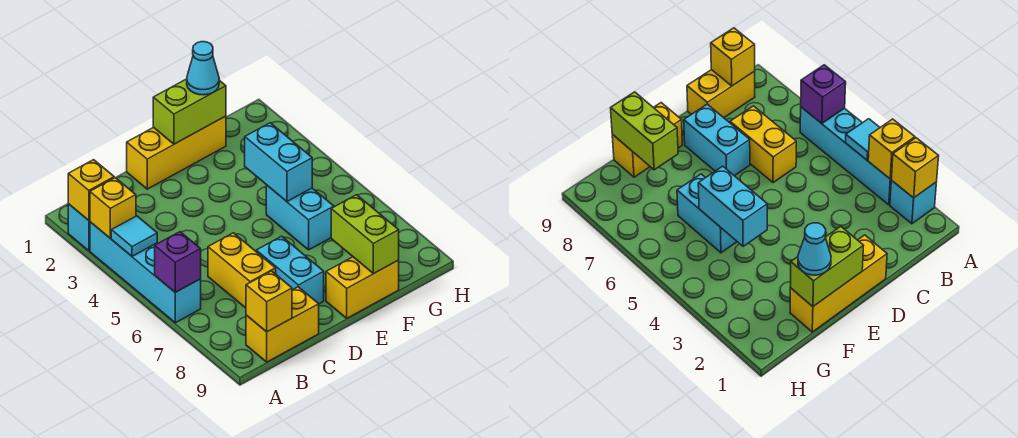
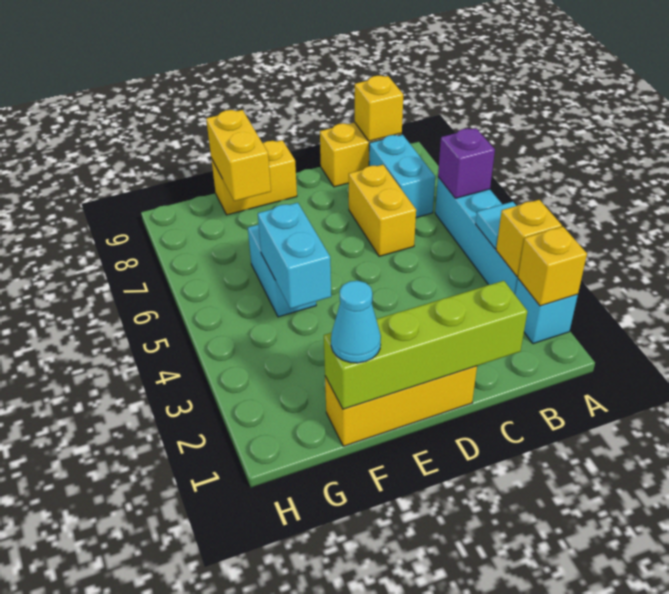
cyan 1x2 brick [256,236,324,304] -> cyan 1x2 brick moved to [369,135,435,217]
lime 1x2 brick [153,79,226,144] -> lime 1x4 brick [324,281,528,409]
lime 1x2 brick [331,195,399,274] -> yellow 1x2 brick [206,110,271,201]

